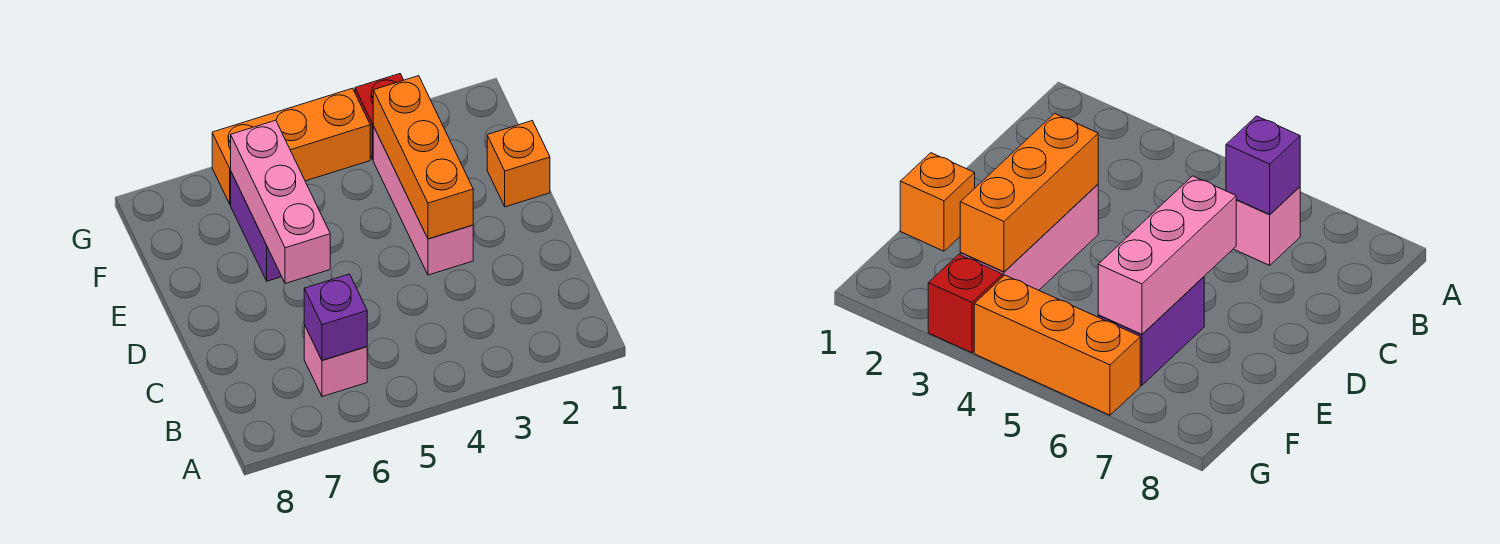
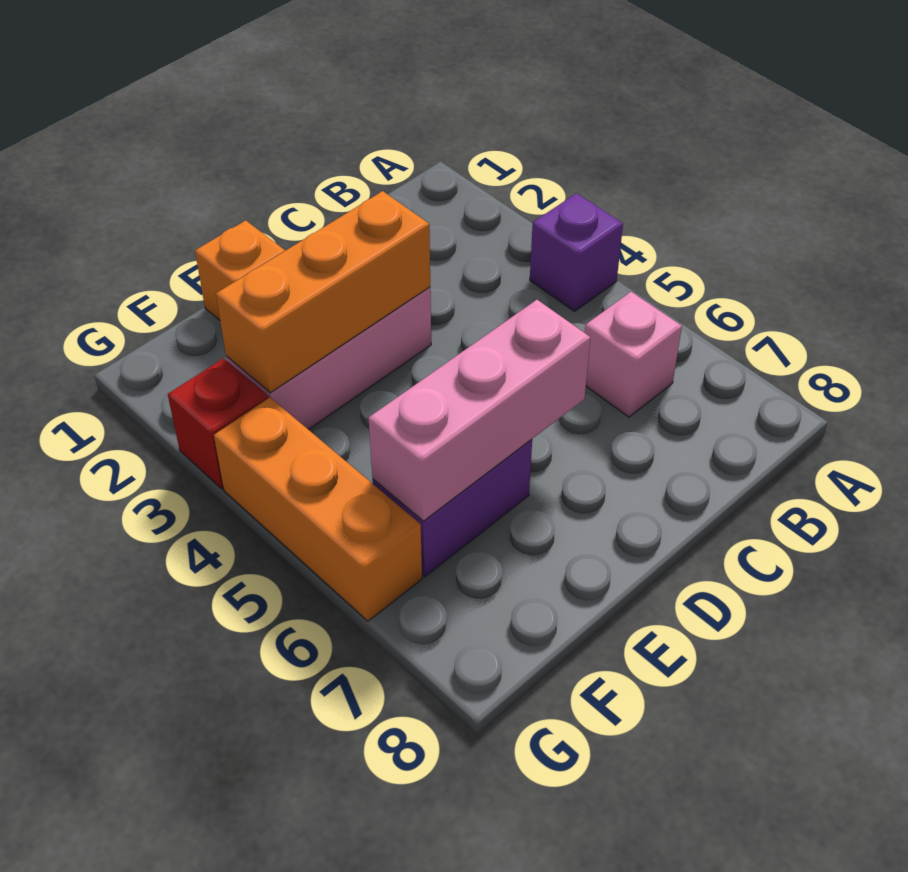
purple 1x1 brick [304,274,367,360] -> purple 1x1 brick moved to [530,193,623,311]

